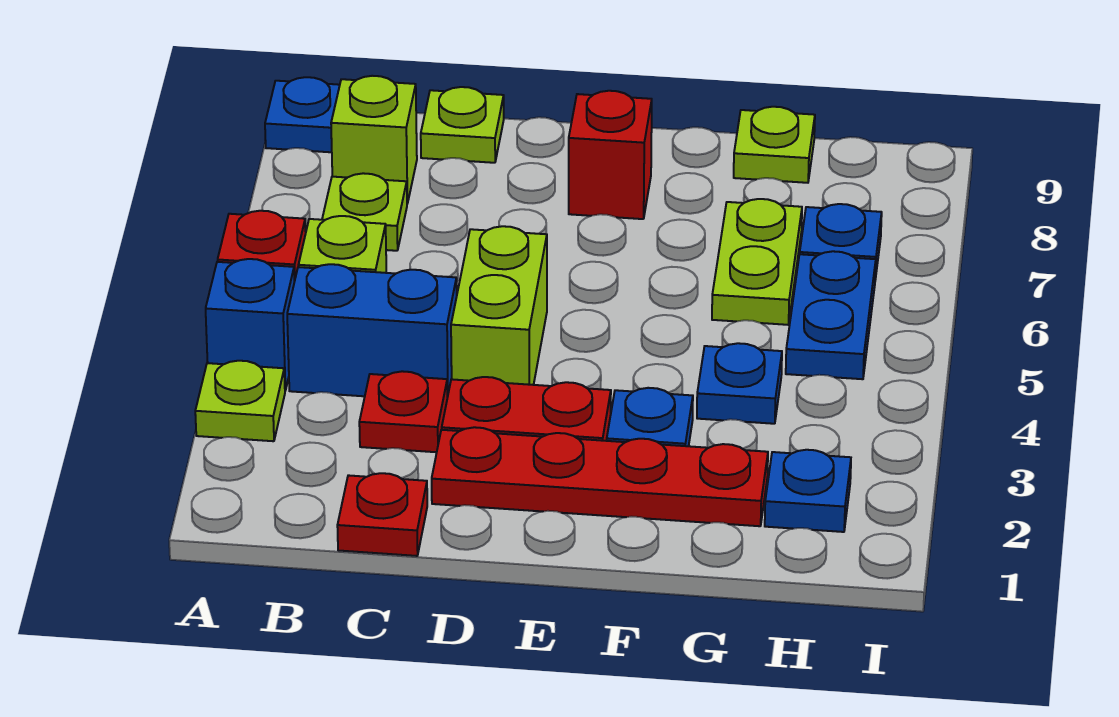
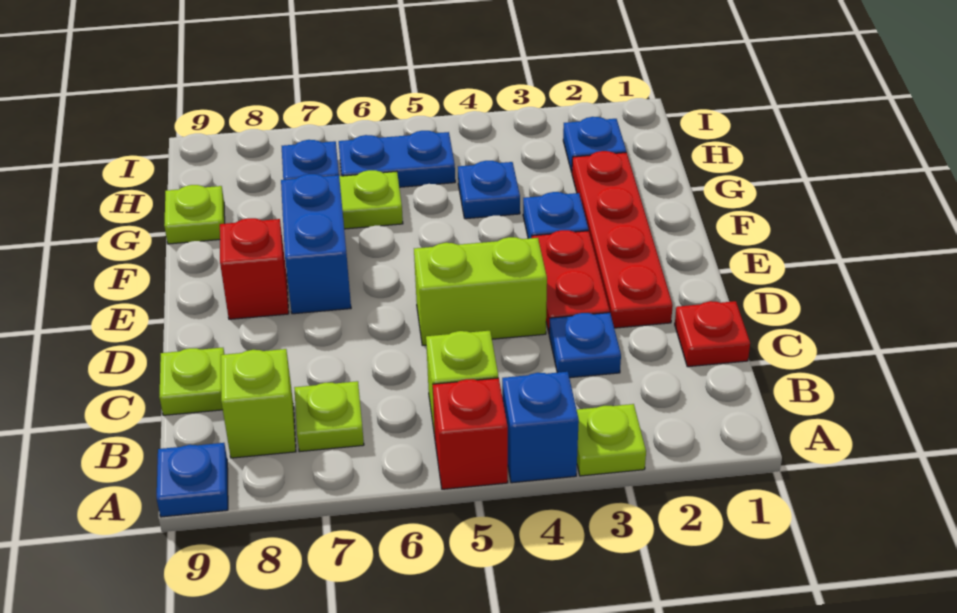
blue 1x2 brick [287,264,457,398] -> blue 1x2 brick moved to [281,174,351,314]
red 1x1 plate [359,371,447,452] -> blue 1x1 plate [549,313,621,378]

